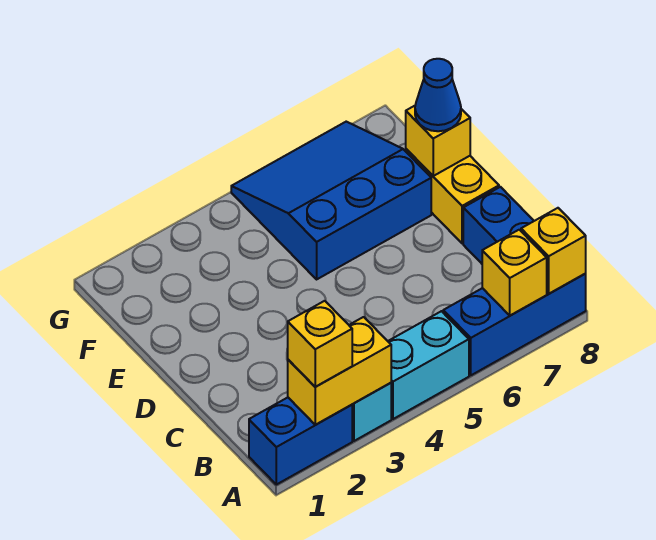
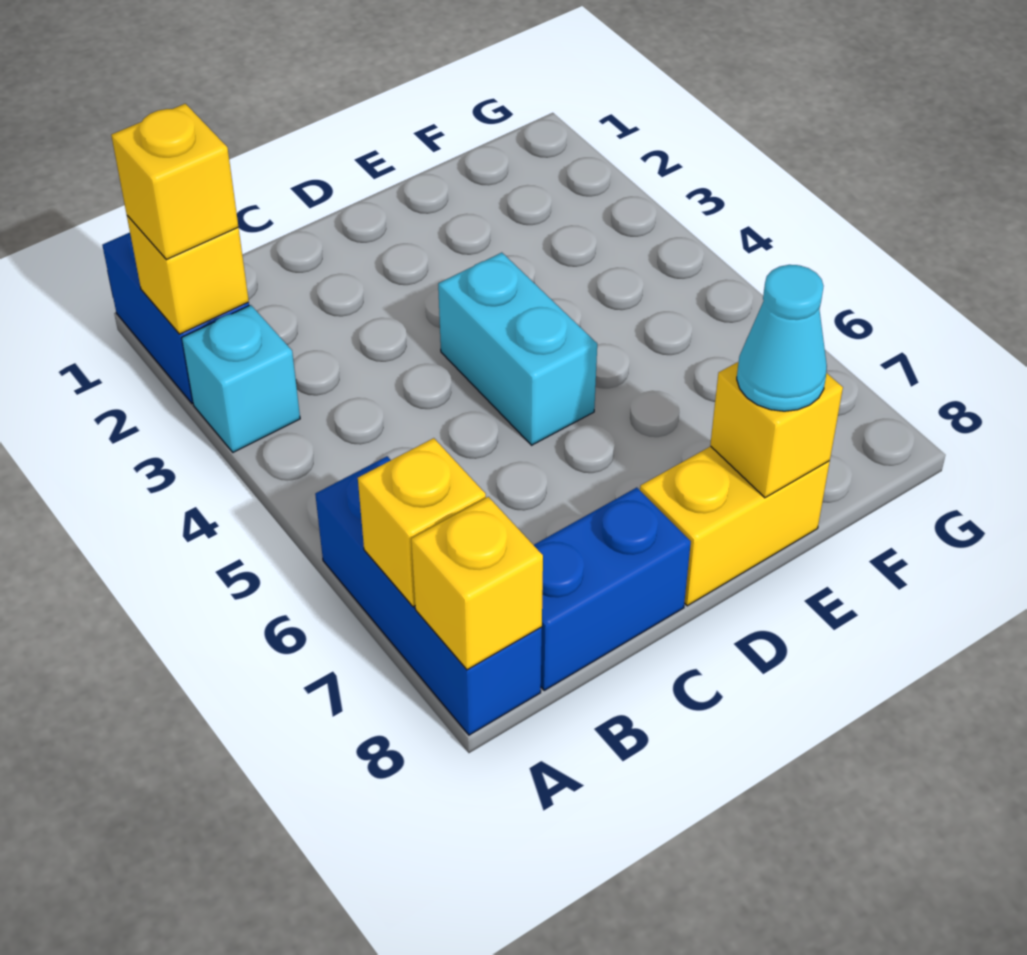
yellow 1x2 brick [288,317,391,425] -> yellow 1x1 brick [127,216,249,334]
cyan 1x2 brick [388,311,469,419] -> cyan 1x2 brick moved to [438,253,597,445]
blue 3x3 slope [231,122,431,279] -> none
blue 1x1 cone [415,59,461,131] -> cyan 1x1 cone [737,265,827,411]

